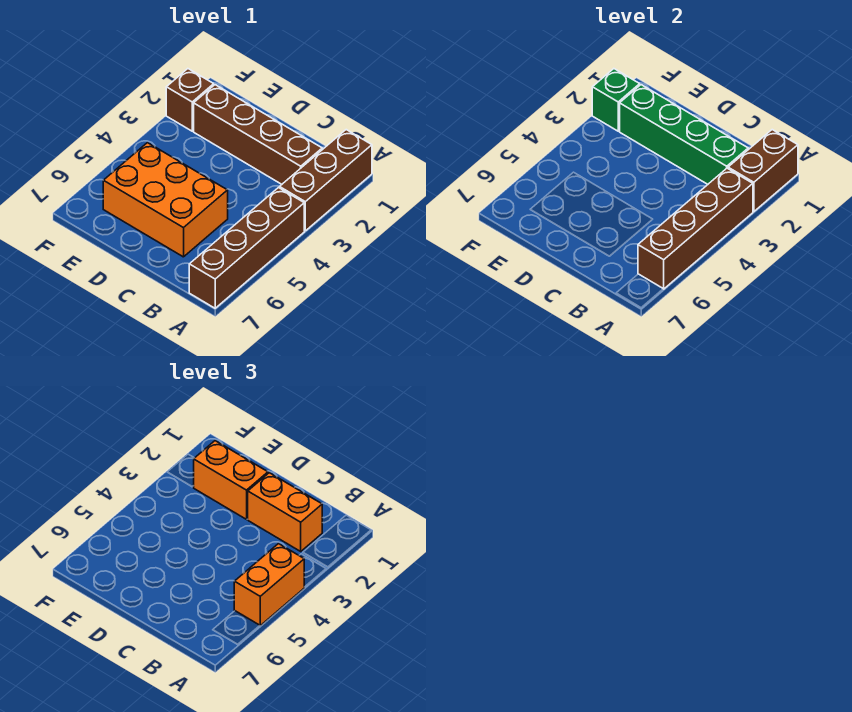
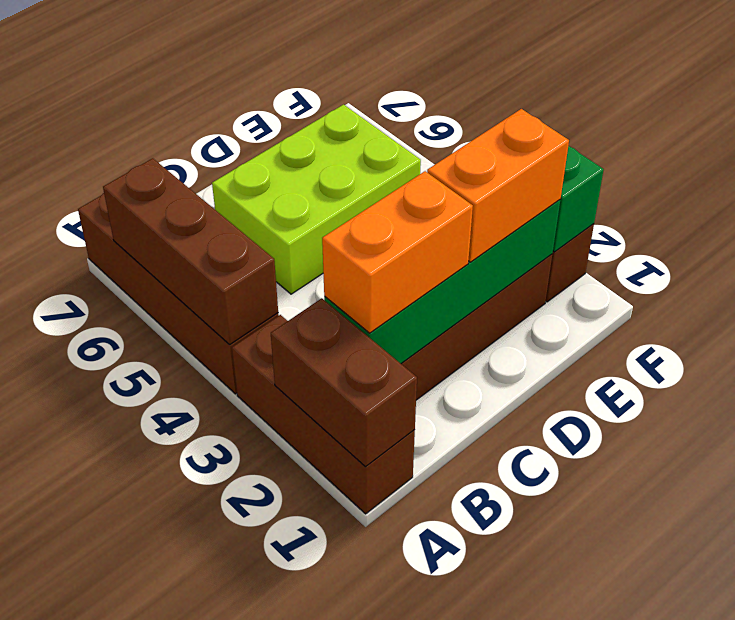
brown 1x4 brick [638,168,753,289] -> brown 1x3 brick [103,158,278,344]
orange 1x2 brick [234,544,304,625] -> none
orange 2x3 brick [103,143,228,257] -> lime 2x3 brick [212,105,421,294]

